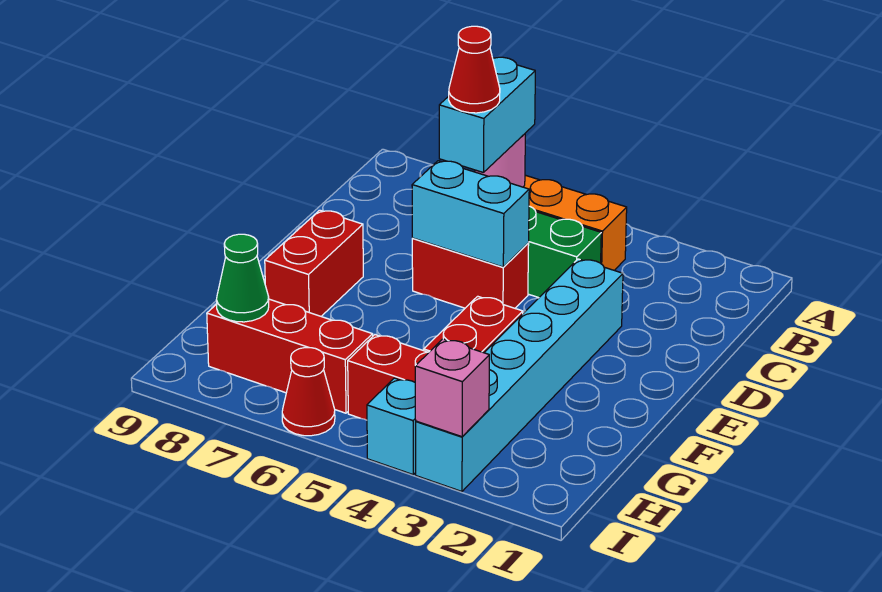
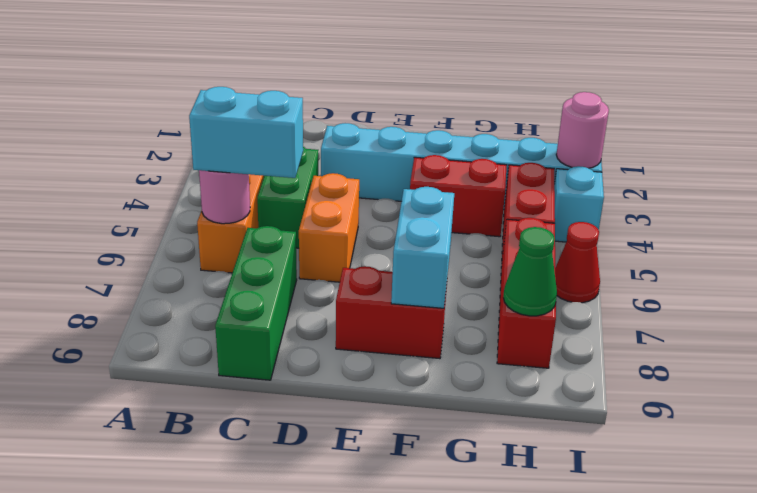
red 1x1 cone [449,26,500,113] -> none
none -> green 1x3 brick [215,226,297,380]
red 1x2 brick [412,238,529,308] -> orange 1x2 brick [299,173,359,282]
cyan 1x2 brick [412,161,529,267] -> cyan 1x2 brick moved to [391,187,454,308]
pink 1x1 brick [415,339,489,437] -> pink 1x1 round brick [556,92,609,168]

